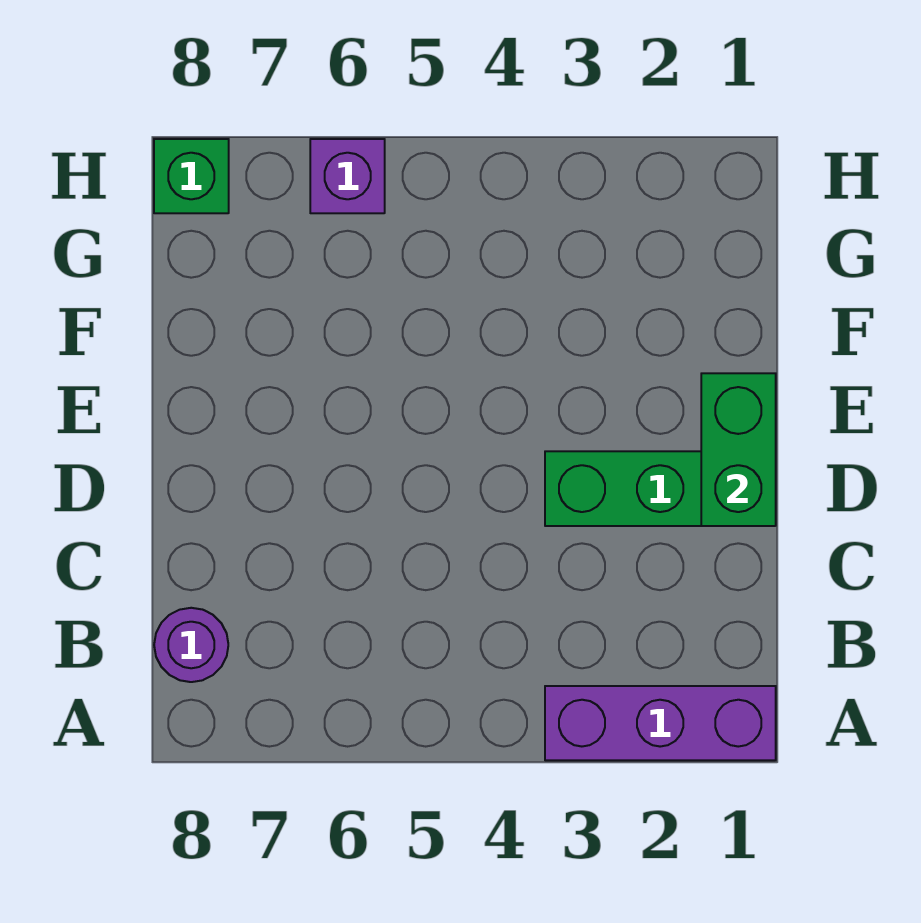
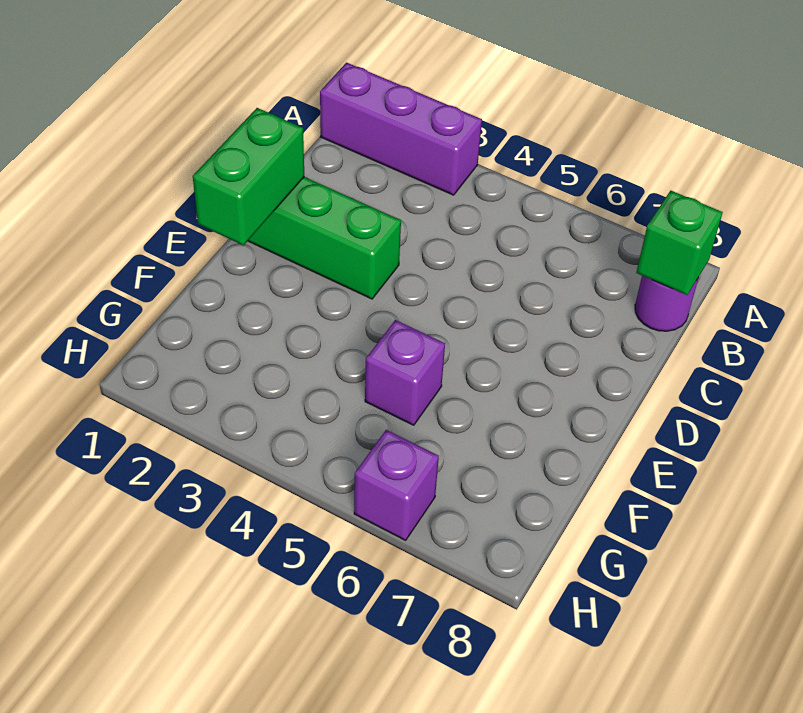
none -> purple 1x1 brick [365,320,445,425]
green 1x1 brick [154,139,229,213] -> green 1x1 brick moved to [636,191,723,295]

